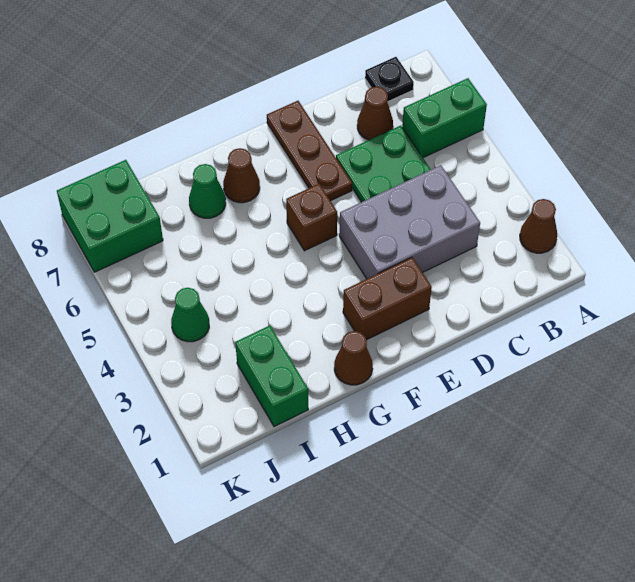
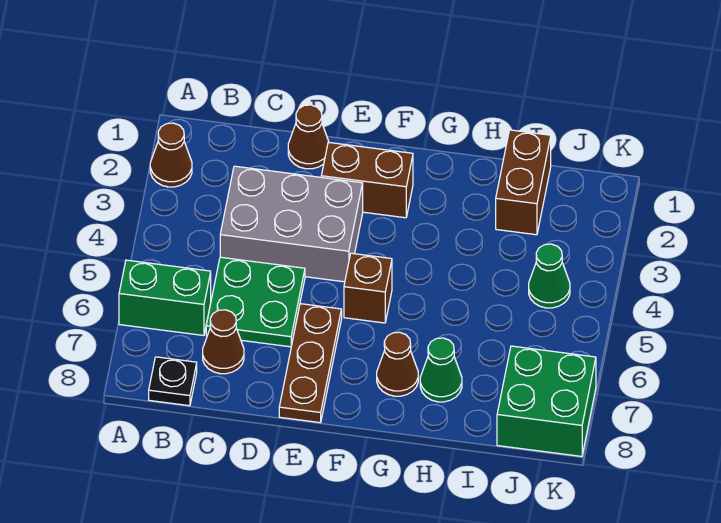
brown 1x1 cone [334,331,373,385] -> brown 1x1 cone moved to [288,105,329,169]
green 1x2 brick [235,326,308,427] -> brown 1x2 brick [496,130,551,235]

